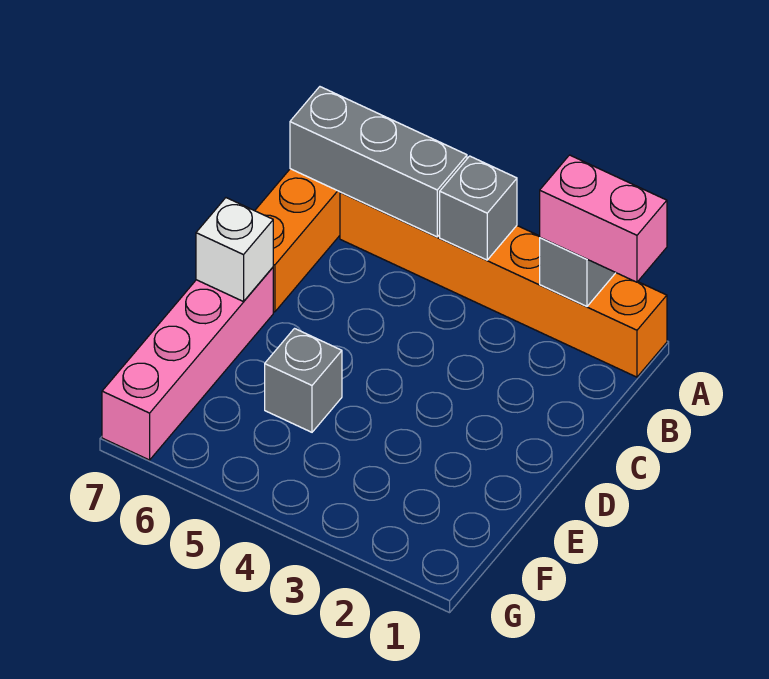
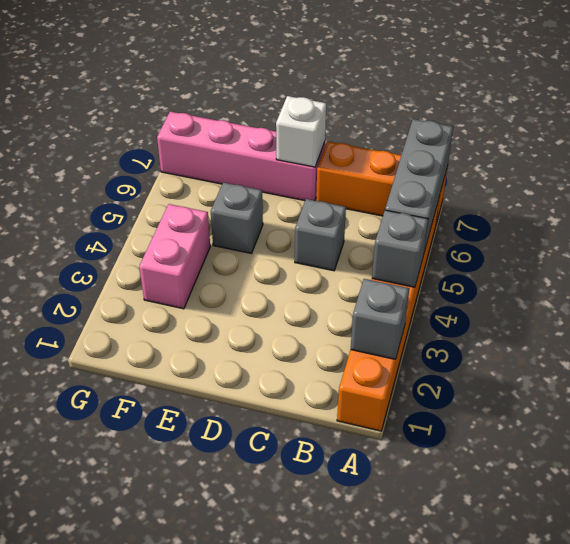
pink 1x2 brick [540,155,667,282] -> pink 1x2 brick moved to [139,204,210,309]
none -> grey 1x1 brick [295,199,346,271]

